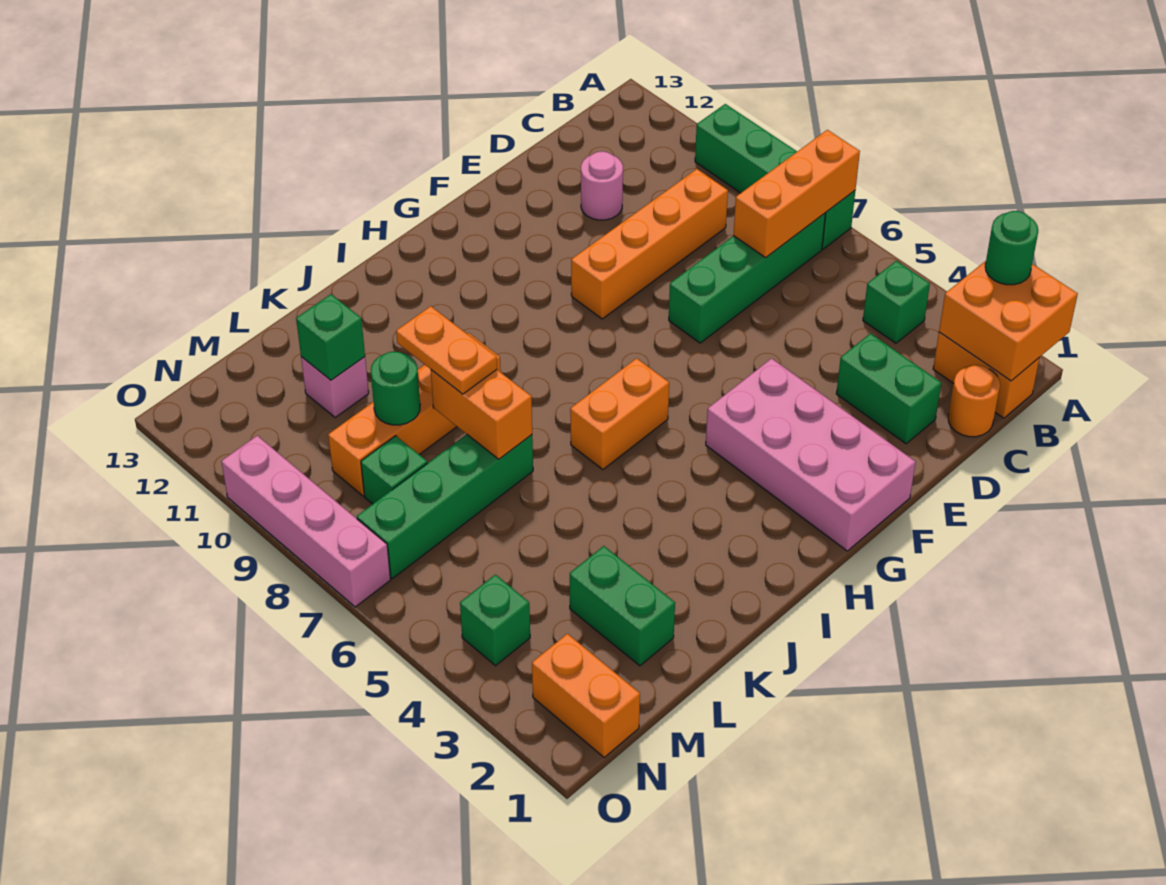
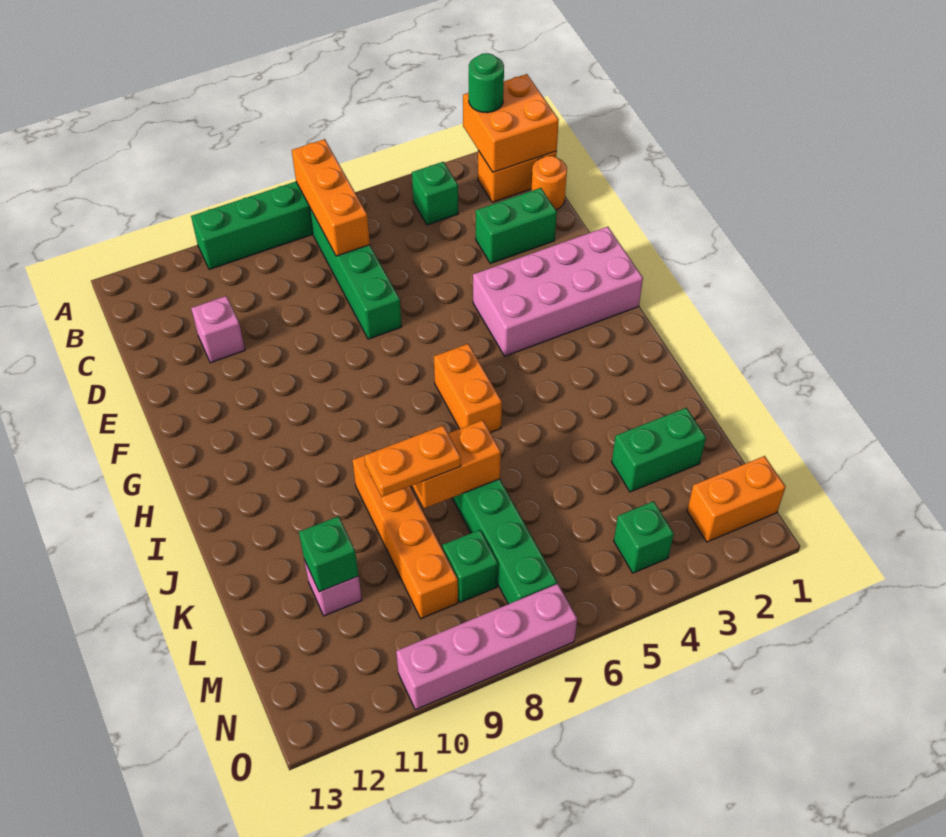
orange 1x4 brick [571,169,728,319] -> none
pink 1x1 round brick [581,151,623,220] -> pink 1x1 brick [191,296,245,363]
green 1x1 round brick [371,352,420,425] -> none

